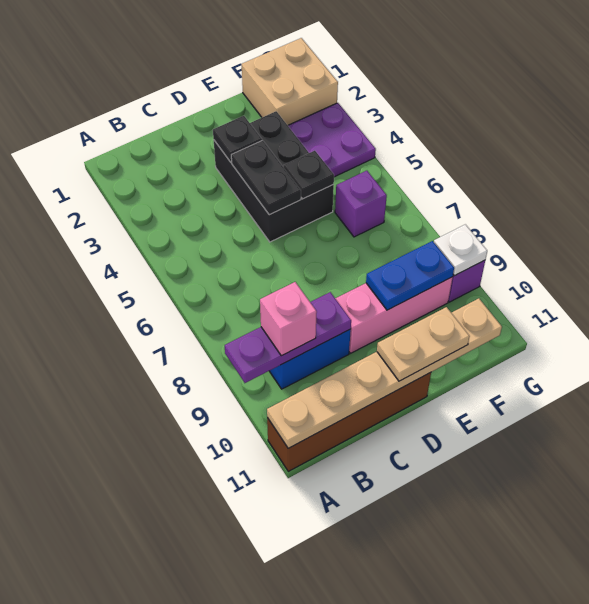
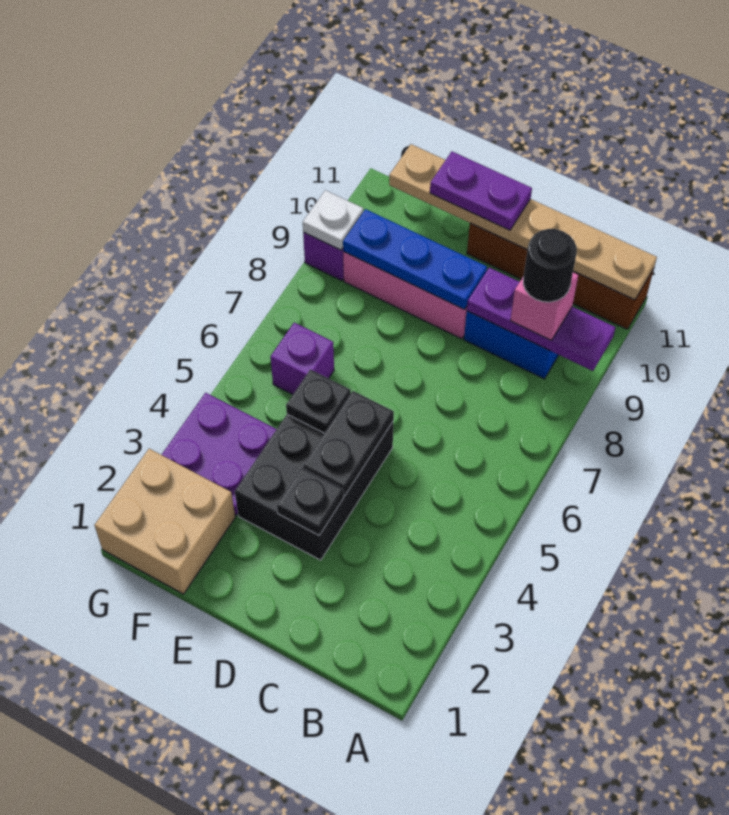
none -> black 1x1 round brick [523,229,577,302]
tan 1x2 plate [377,307,470,381] -> purple 1x2 plate [430,152,532,230]
blue 1x2 plate [366,241,454,310] -> blue 1x3 plate [343,209,487,309]

